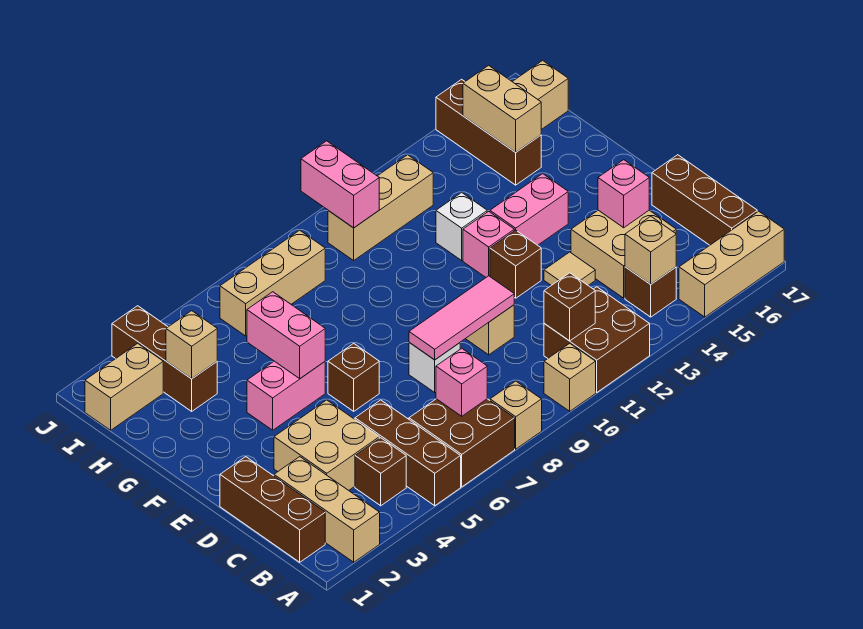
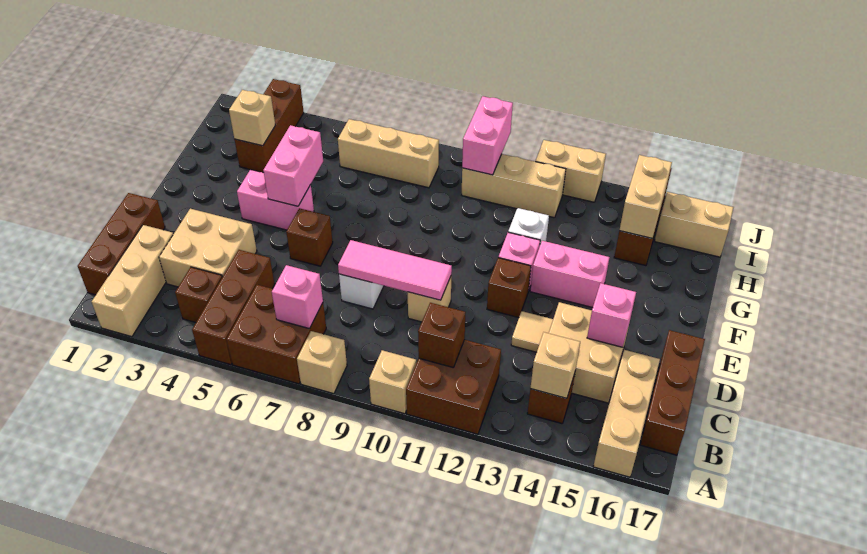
tan 1x3 brick [679,211,784,317] -> tan 1x3 brick turned to [593,350,660,477]
tan 1x2 brick [85,343,163,430] -> tan 1x2 brick moved to [535,140,606,202]

